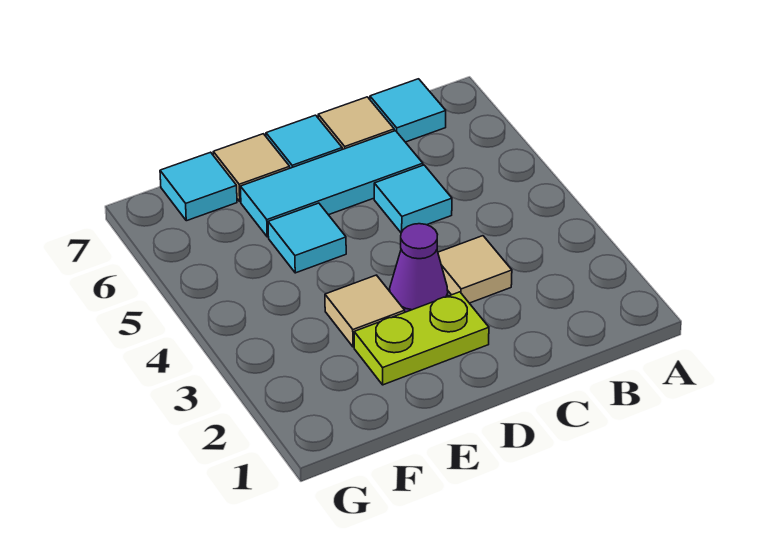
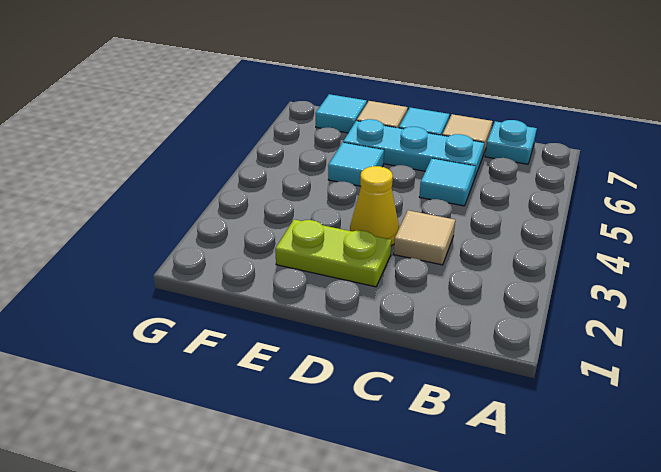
cyan 1x1 tile [370,79,446,142] -> cyan 1x1 plate [485,120,537,164]
cyan 1x3 tile [240,131,423,237] -> cyan 1x3 plate [343,119,484,179]
purple 1x1 cone [390,224,448,312] -> yellow 1x1 cone [350,166,399,246]
tan 1x1 tile [325,275,405,347] -> none

